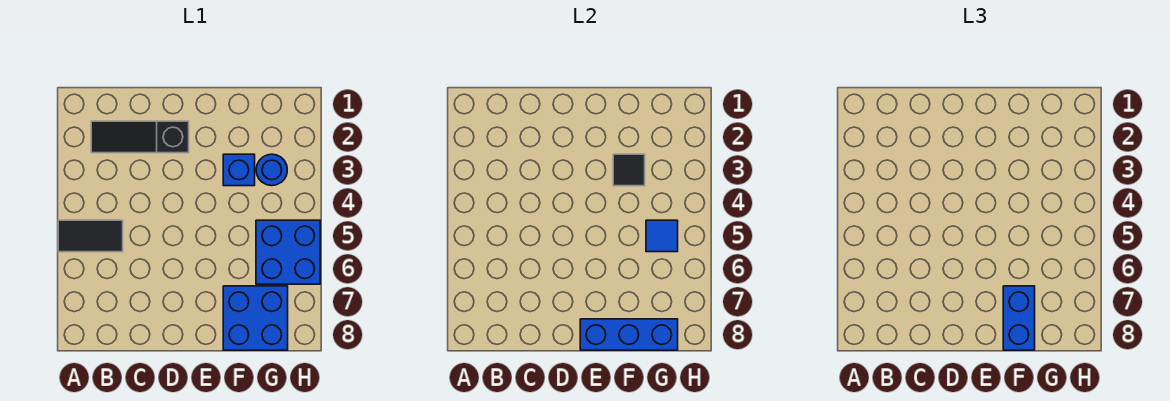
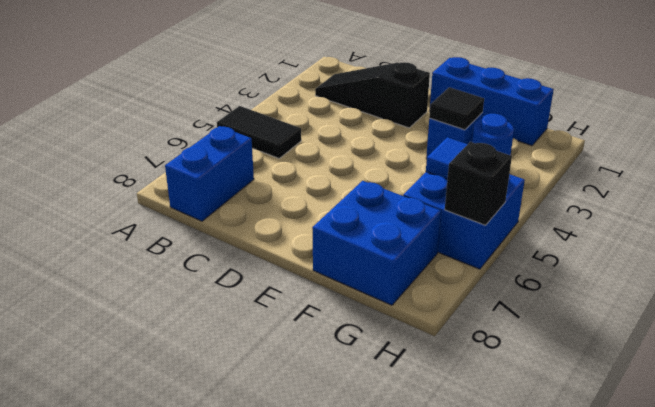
blue 1x3 brick [580,319,678,350] -> blue 1x3 brick moved to [429,57,554,146]
blue 1x2 brick [1003,286,1035,350] -> blue 1x2 brick moved to [165,126,254,221]
none -> black 1x1 brick [445,142,512,225]

